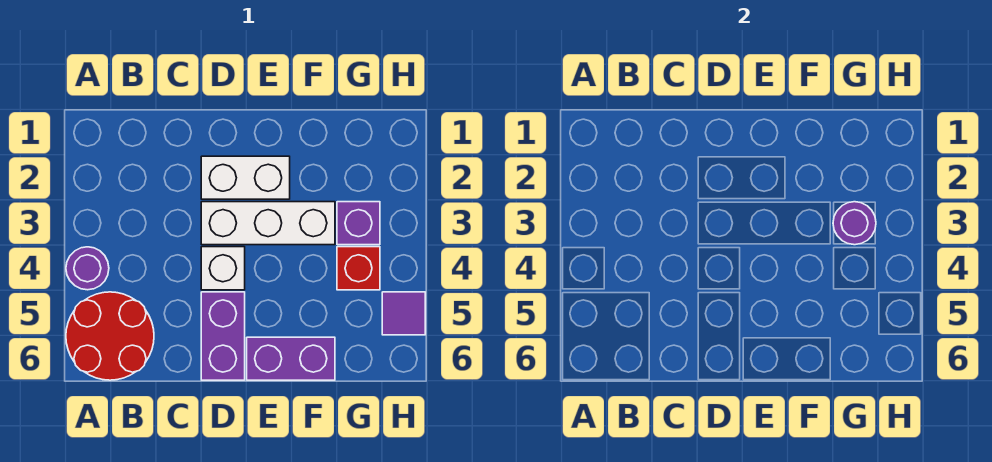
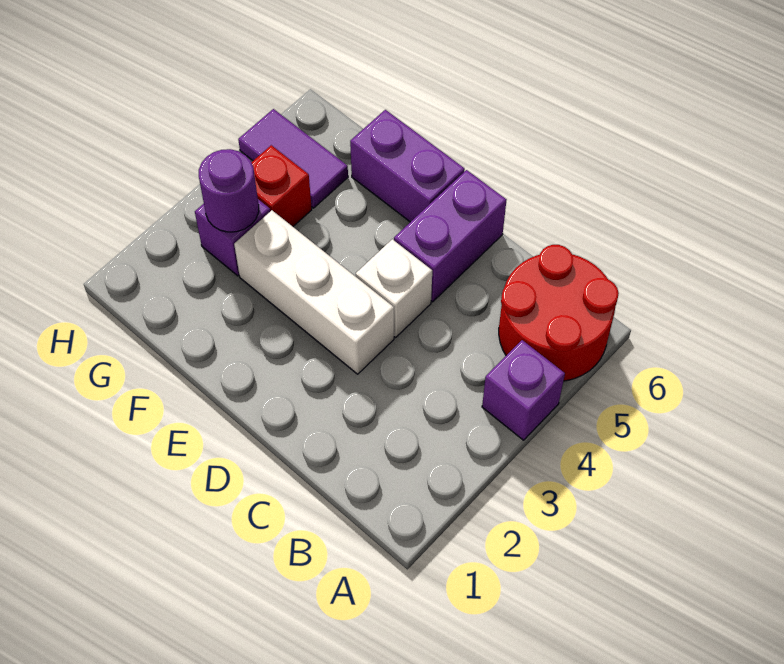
purple 1x1 round brick [66,247,109,290] -> purple 1x1 brick [482,340,565,440]
white 1x2 brick [201,156,290,199] -> none
purple 1x1 tile [382,292,425,335] -> purple 1x2 tile [238,109,348,208]

